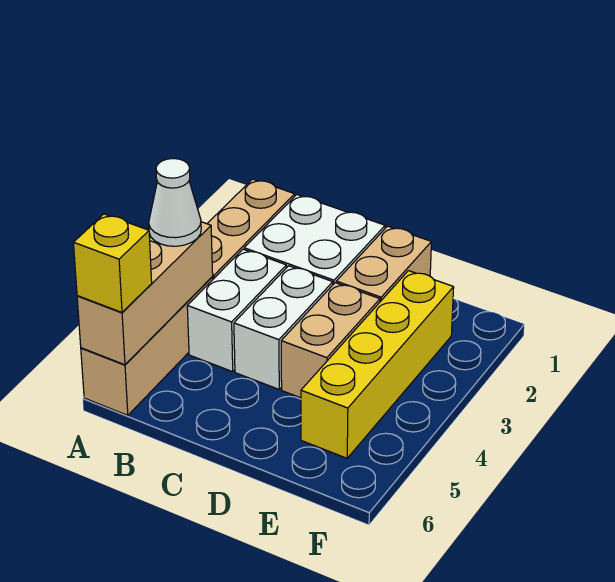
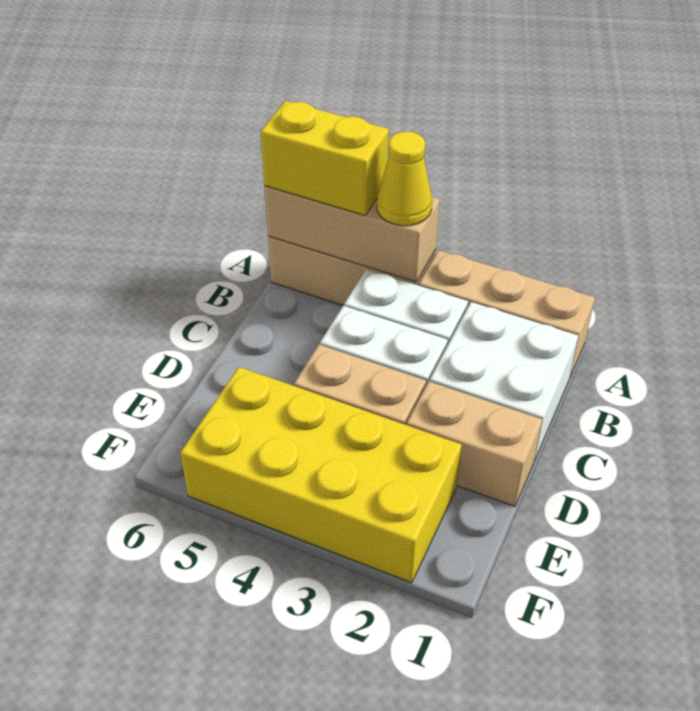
white 1x1 cone [149,159,201,246] -> yellow 1x1 cone [377,131,432,226]
yellow 1x1 brick [73,214,152,312] -> yellow 1x2 brick [261,101,389,216]
yellow 1x4 brick [301,271,454,458] -> yellow 2x4 brick [180,367,462,583]

